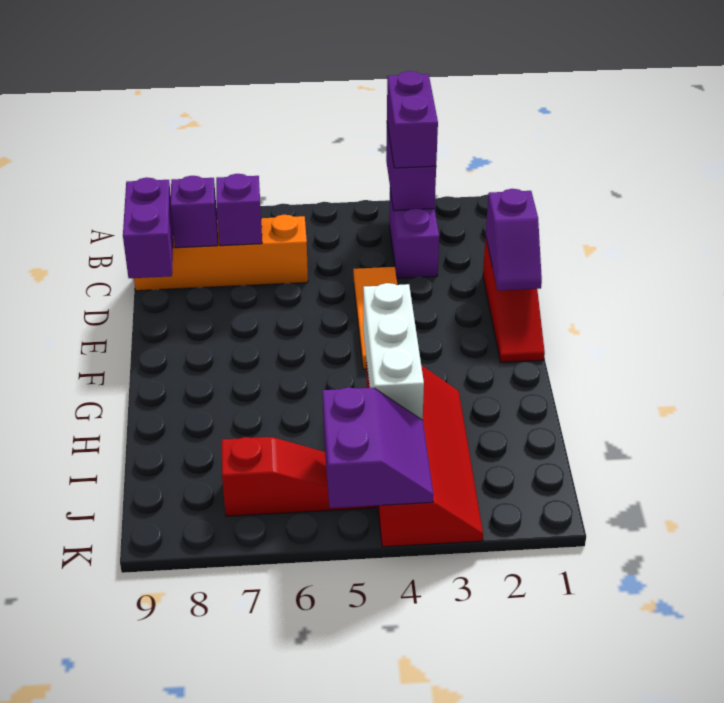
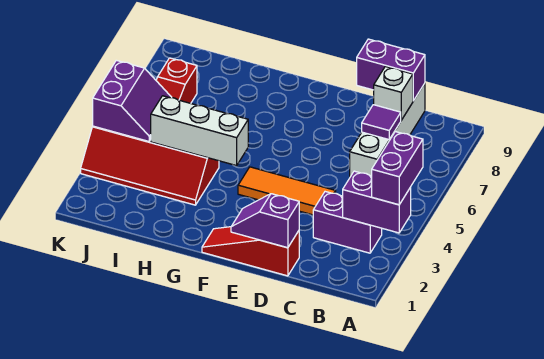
purple 1x2 brick [387,71,438,168] -> purple 1x2 brick turned to [372,132,423,205]
orange 1x4 brick [134,215,308,291] -> white 1x4 brick [350,83,425,177]
purple 1x1 brick [216,174,262,246] -> purple 1x1 tile [362,105,401,139]
purple 1x1 brick [171,176,218,248] -> white 1x1 brick [374,66,413,120]
purple 2x2 slope [323,387,433,508] -> purple 2x2 slope turned to [93,60,172,141]

